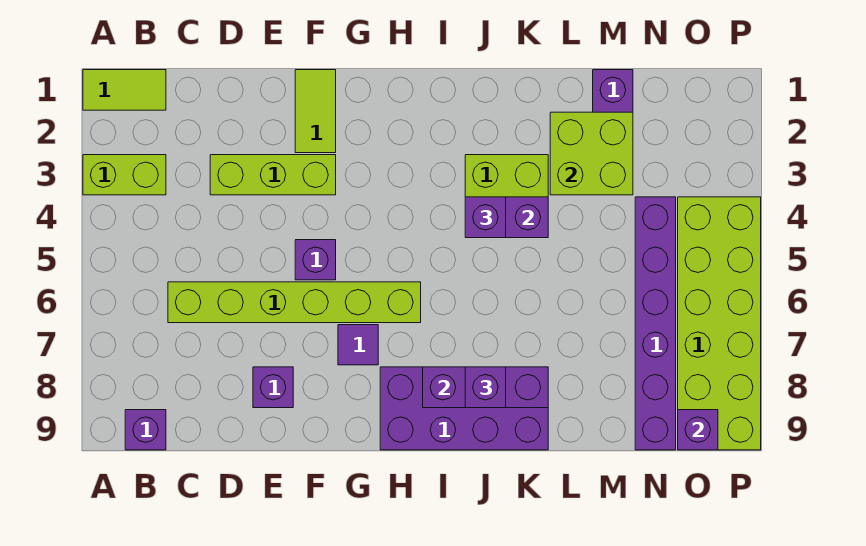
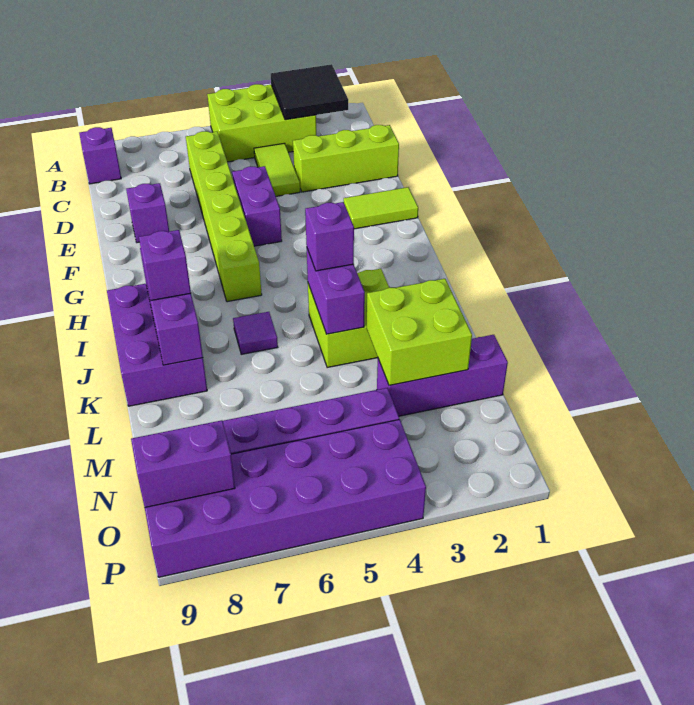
lime 1x2 tile [83,70,166,110] -> lime 1x2 tile moved to [254,143,300,196]
none -> black 2x2 tile [271,64,348,120]
lime 1x2 brick [83,155,166,195] -> lime 2x3 brick [207,84,316,162]
lime 1x3 brick [210,155,336,195] -> lime 1x3 brick turned to [293,125,399,192]
purple 1x1 brick [295,240,336,280] -> purple 1x2 brick [232,166,282,246]
purple 1x1 tile [338,325,378,365] -> purple 1x1 tile moved to [233,312,278,354]
purple 2x4 brick [380,367,548,450] -> purple 2x3 brick [107,284,207,406]
lime 2x6 brick [678,197,761,450] -> purple 2x6 brick [145,420,426,577]
purple 1x1 brick [678,410,718,450] -> purple 1x2 brick [131,420,235,507]

